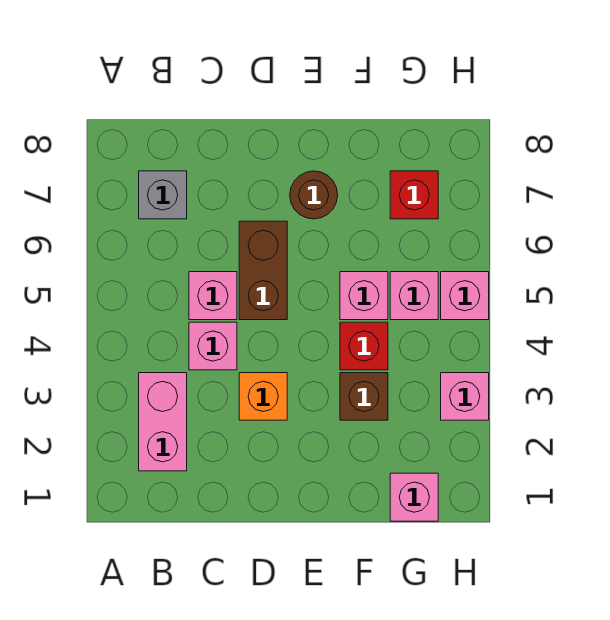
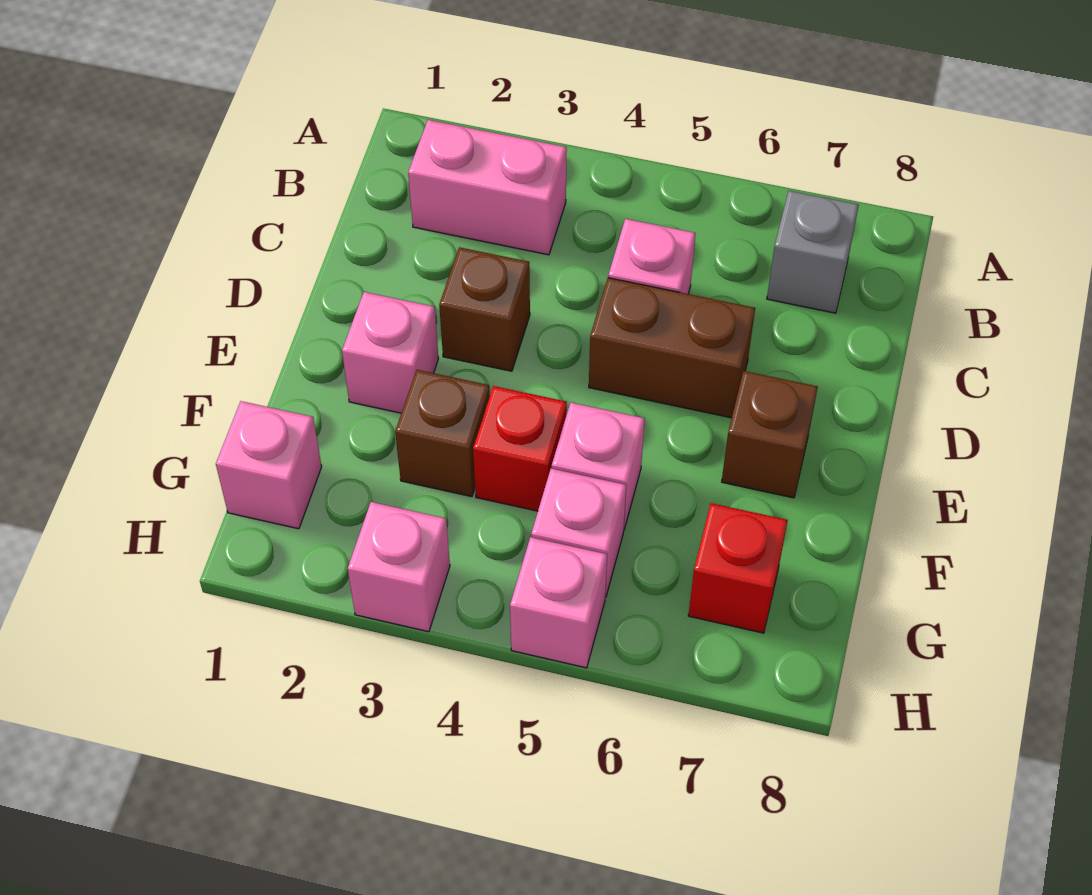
pink 1x1 brick [189,322,237,370] -> pink 1x1 brick moved to [342,292,439,413]
orange 1x1 brick [239,373,287,420] -> brown 1x1 brick [439,247,530,371]
brown 1x1 round brick [290,171,338,219] -> brown 1x1 brick [722,371,818,498]

